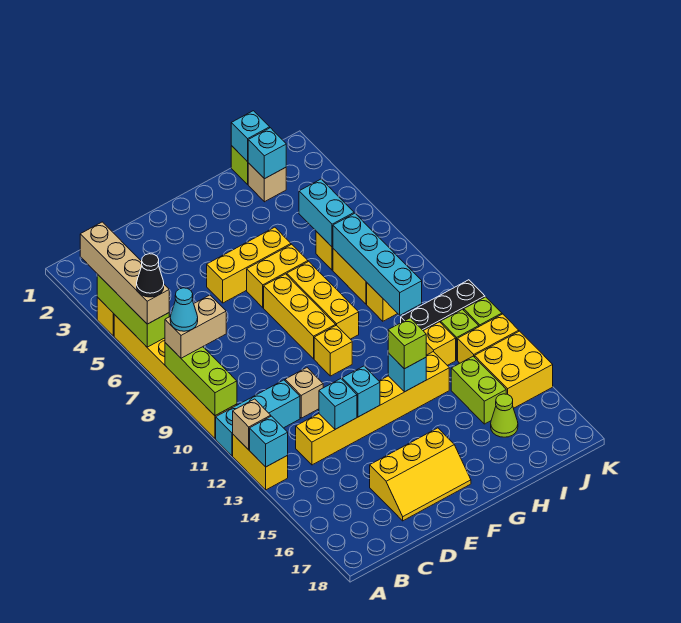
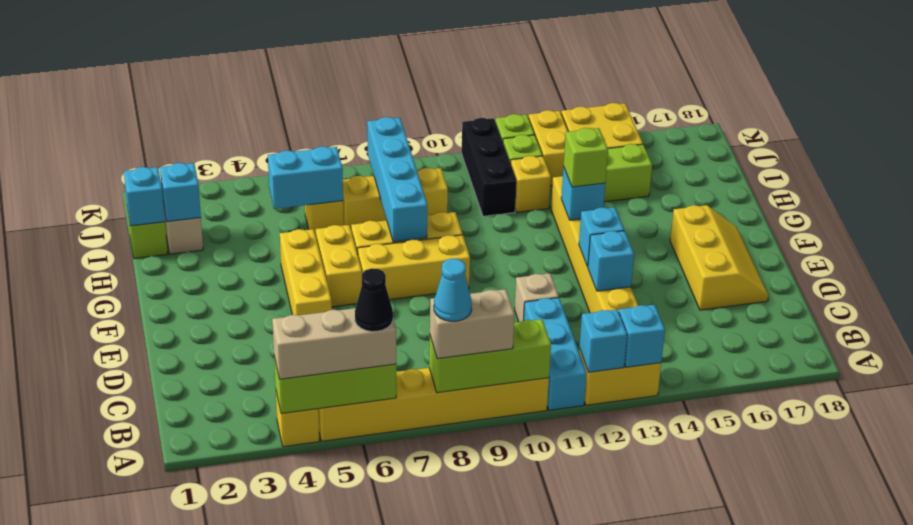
tan 1x4 brick [80,222,169,324] -> tan 1x3 brick [272,308,396,379]
tan 1x2 brick [165,295,226,358] -> tan 1x2 brick turned to [430,289,515,359]
tan 1x1 brick [233,399,271,450] -> cyan 1x1 brick [579,309,627,372]
yellow 1x1 brick [314,325,352,376] -> none
cyan 1x4 brick [333,213,422,315] -> cyan 1x4 brick turned to [367,117,427,242]
lime 1x1 cone [491,394,518,437] -> none

